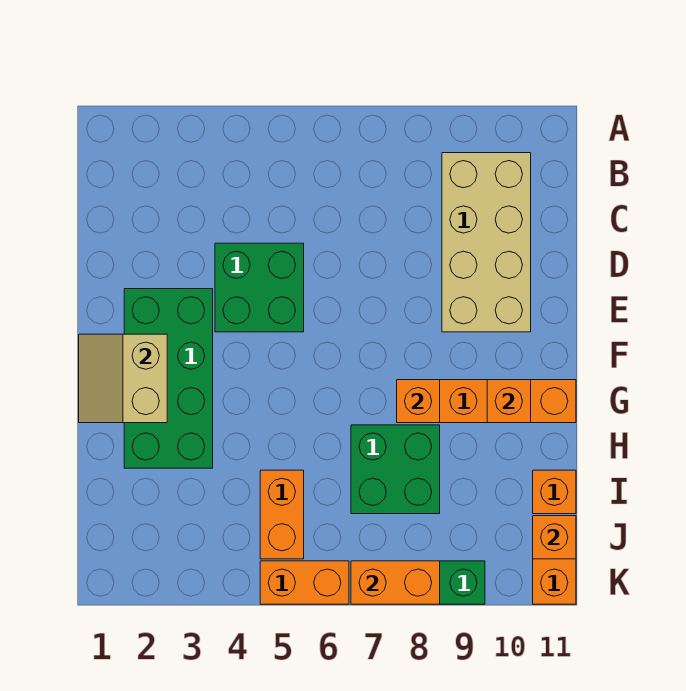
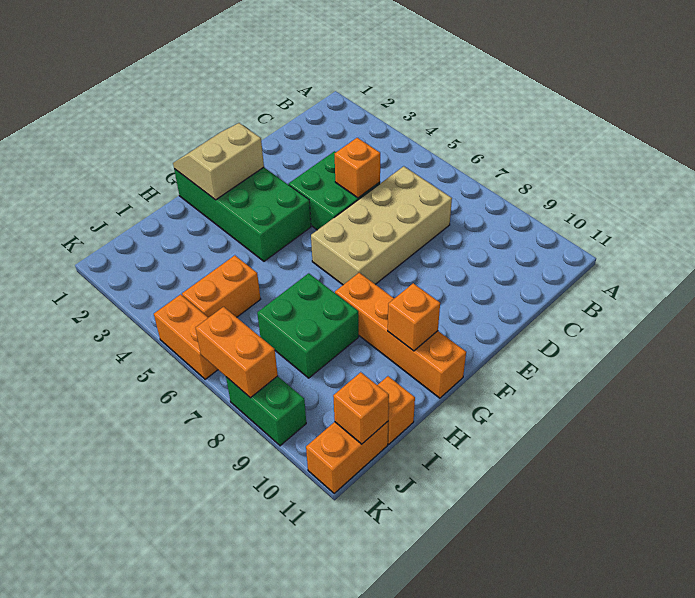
tan 2x4 brick [442,153,531,332] -> tan 2x4 brick moved to [311,166,452,285]
green 2x4 brick [124,289,213,468] -> green 2x4 brick turned to [174,167,311,261]
orange 1x1 brick [397,380,440,423] -> orange 1x1 brick moved to [335,138,380,198]

